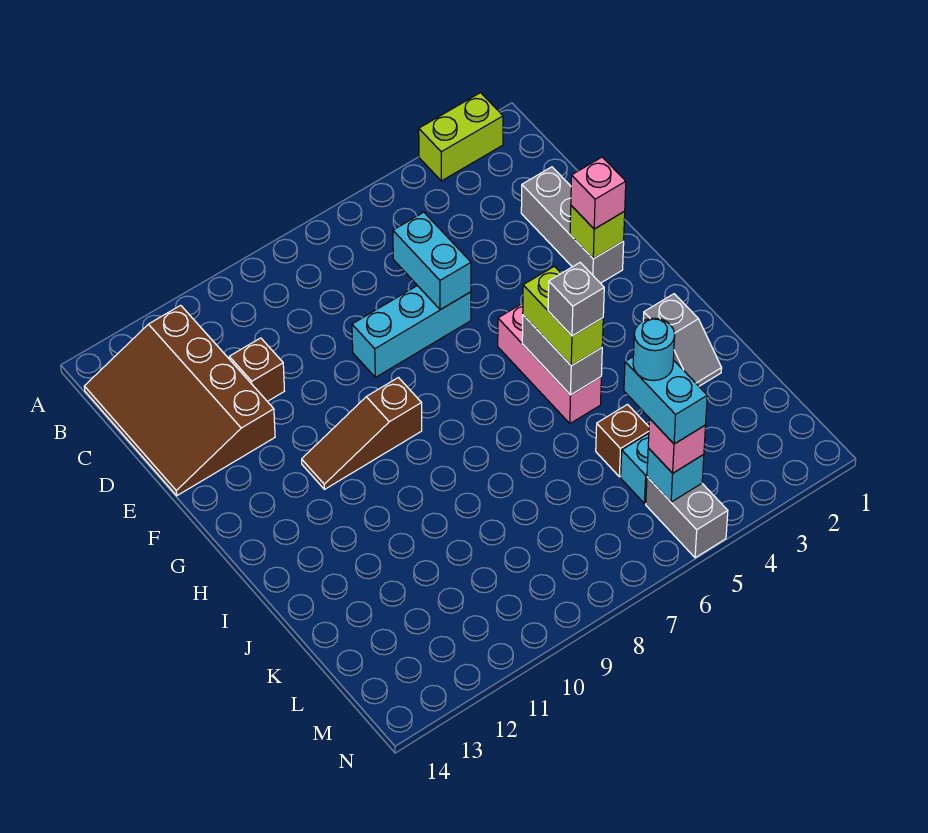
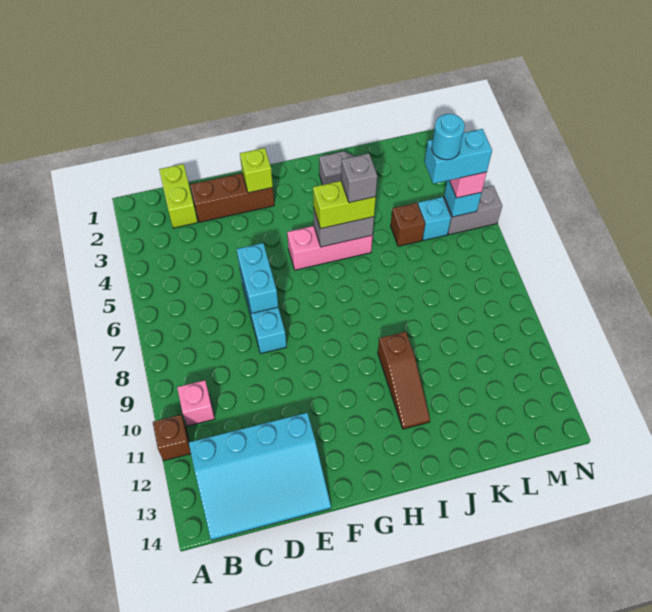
lime 1x2 brick [419,93,503,181] -> lime 1x2 brick moved to [159,164,198,228]
brown 3x4 slope [84,305,275,496] -> cyan 3x4 slope [189,413,331,540]
grey 1x3 brick [521,167,624,283] -> brown 1x3 brick [190,173,274,222]
cyan 1x2 brick [393,212,471,310] -> cyan 1x2 brick turned to [237,243,278,313]
brown 1x1 brick [229,338,284,401] -> brown 1x1 brick moved to [153,415,191,461]
pink 1x1 brick [571,157,626,229] -> pink 1x1 brick moved to [177,380,215,426]
brown 1x3 slope [302,378,422,489] -> brown 1x3 slope moved to [378,332,430,429]

